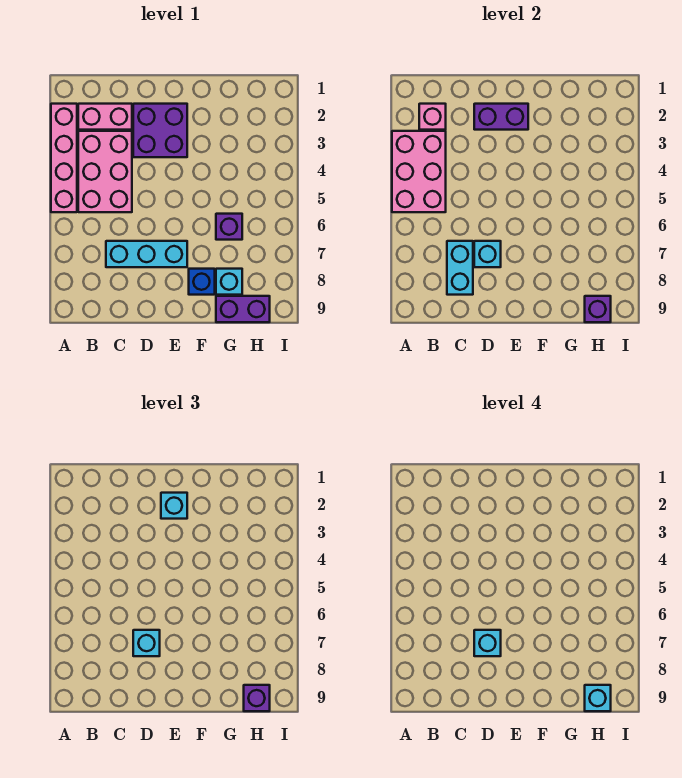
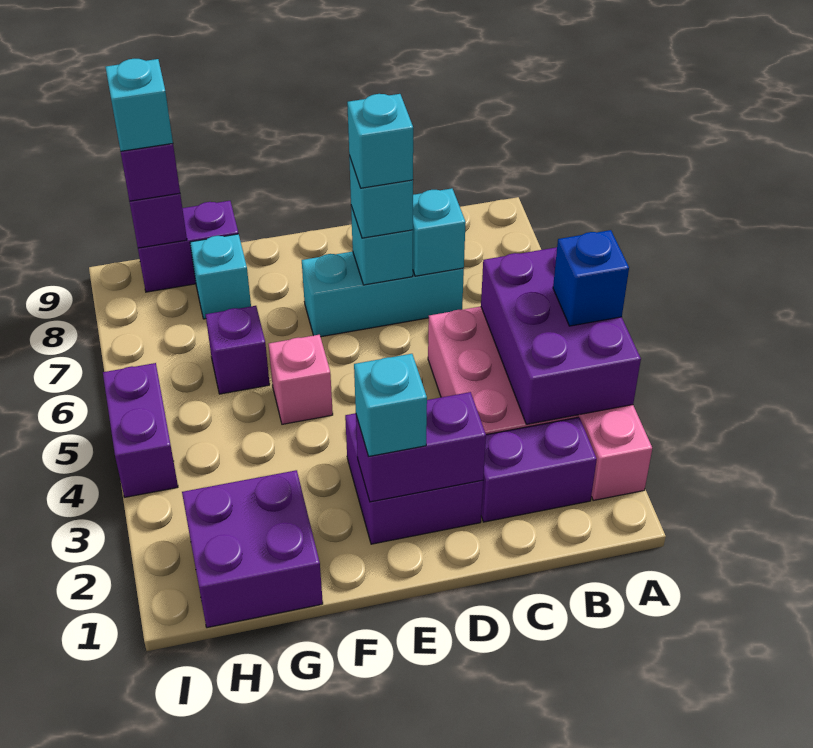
pink 2x3 brick [392,131,446,212] -> purple 2x3 brick [481,247,641,424]
pink 1x2 brick [78,104,132,130] -> purple 1x2 brick [481,417,597,522]
pink 1x1 brick [419,104,446,130] -> pink 1x1 brick moved to [269,335,333,424]
cyan 1x2 brick [447,241,473,295] -> cyan 1x1 brick [413,188,466,276]
blue 1x1 brick [189,269,215,295] -> blue 1x1 brick moved to [553,230,629,326]
none -> purple 2x2 brick [182,470,323,628]
none -> purple 1x2 brick [103,363,178,497]

